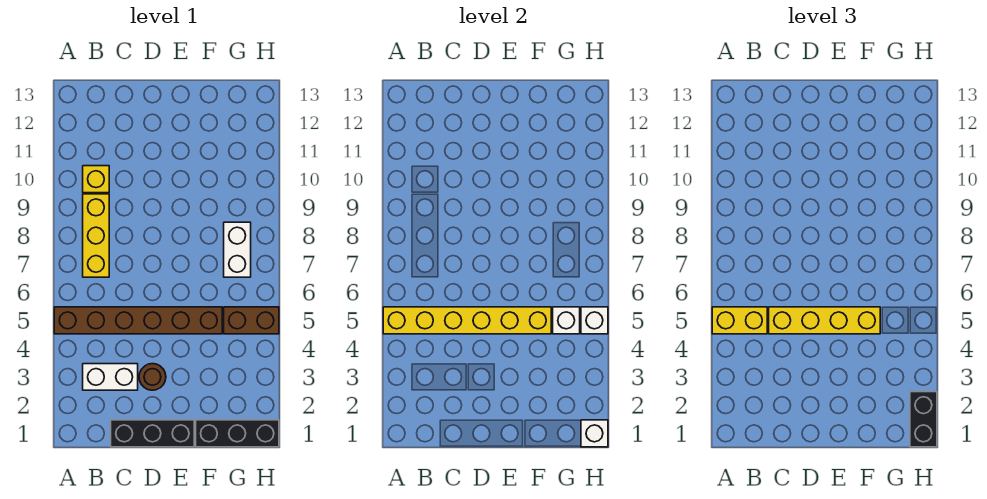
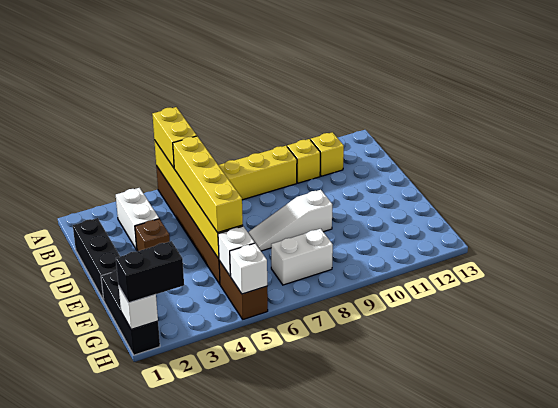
none -> yellow 1x1 brick [311,132,344,176]
brown 1x1 round brick [139,364,166,390] -> brown 1x1 brick [135,219,170,251]
none -> white 1x3 slope [248,190,332,251]

